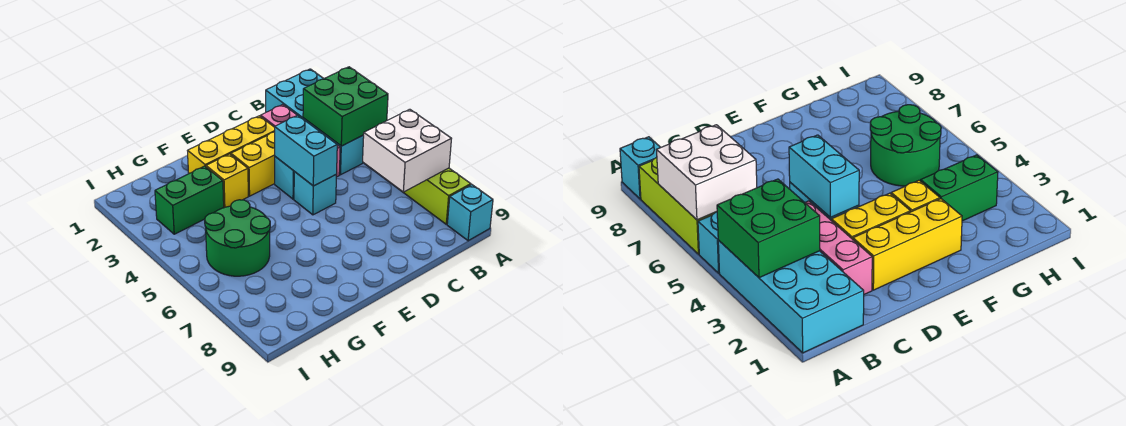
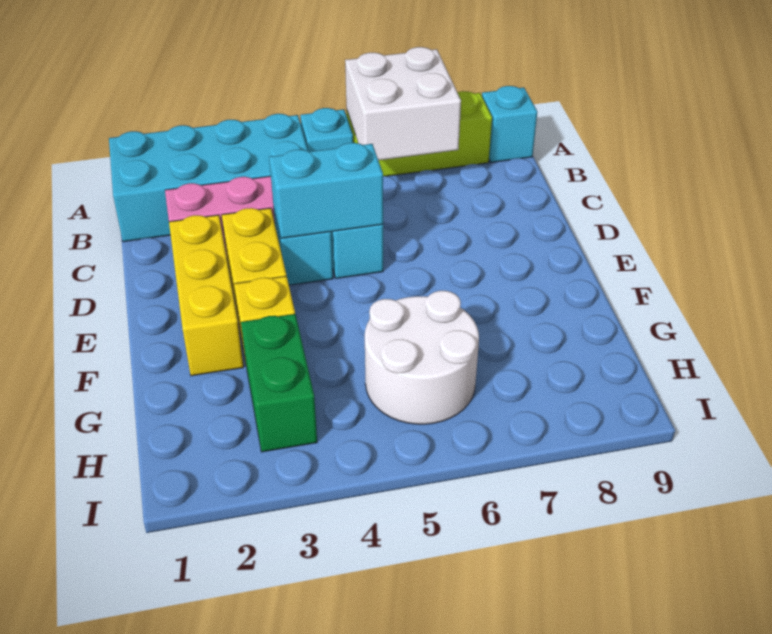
green 2x2 brick [303,67,388,146] -> none
green 2x2 round brick [205,200,270,276] -> white 2x2 round brick [365,291,479,424]

